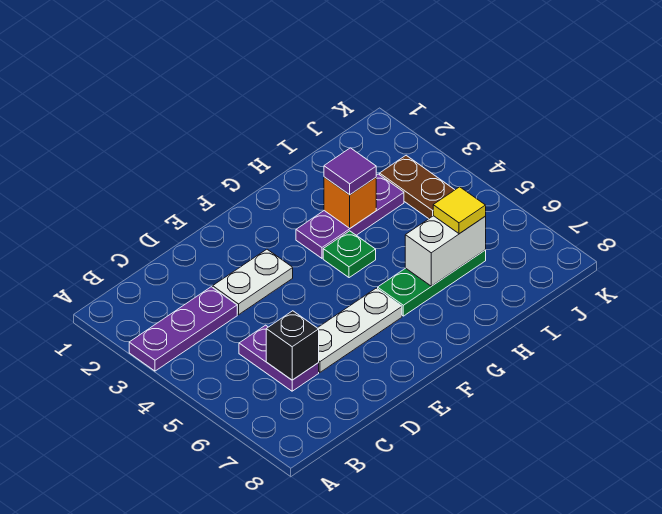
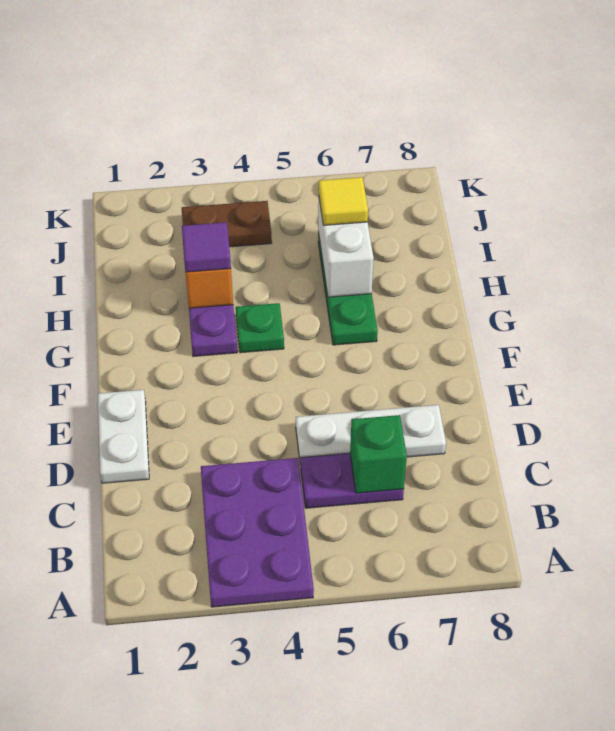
purple 1x3 plate [129,287,237,371] -> purple 2x3 plate [201,458,314,607]
black 1x1 brick [266,311,319,380] -> green 1x1 brick [350,415,407,493]
white 1x2 plate [213,249,293,315] -> white 1x2 plate moved to [98,390,149,483]
white 1x3 plate [318,288,402,372] -> white 1x3 plate turned to [296,405,446,466]

